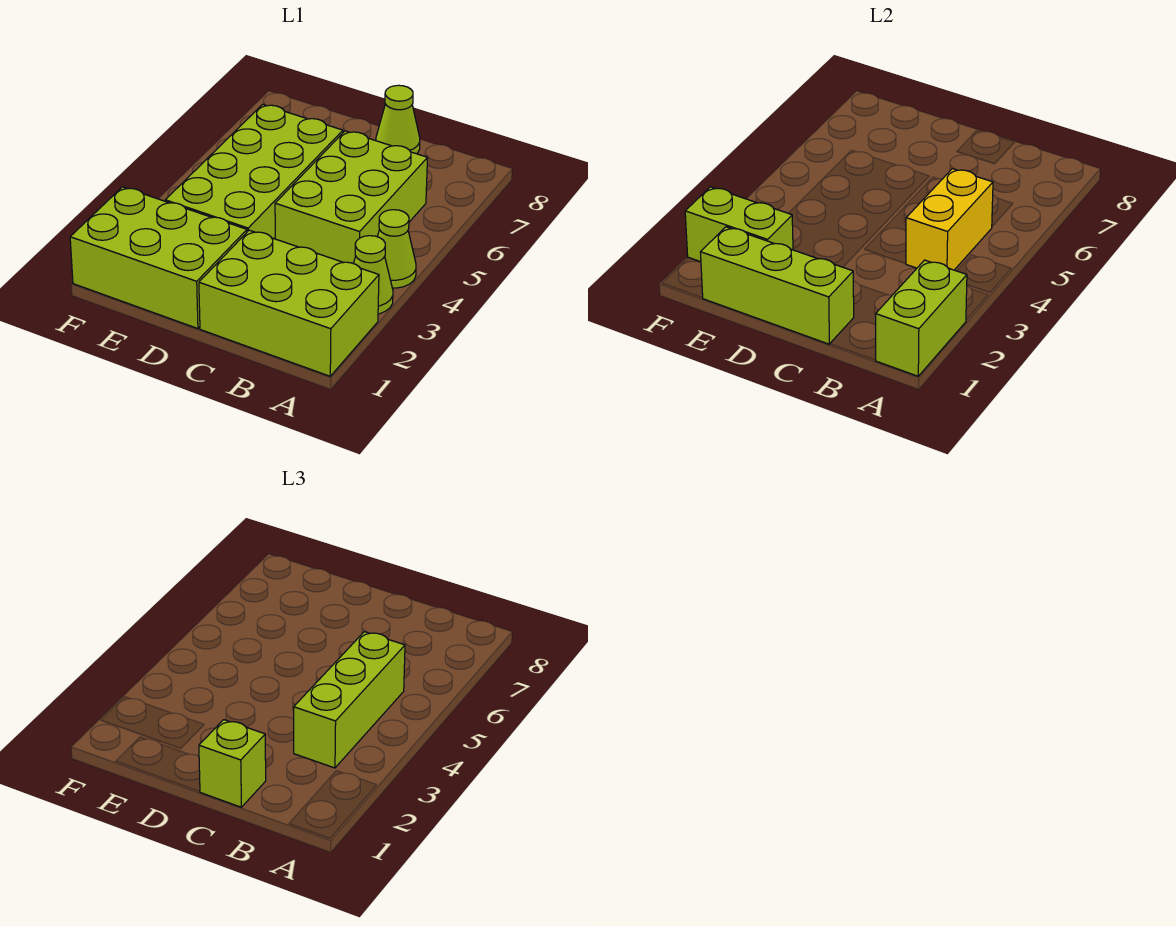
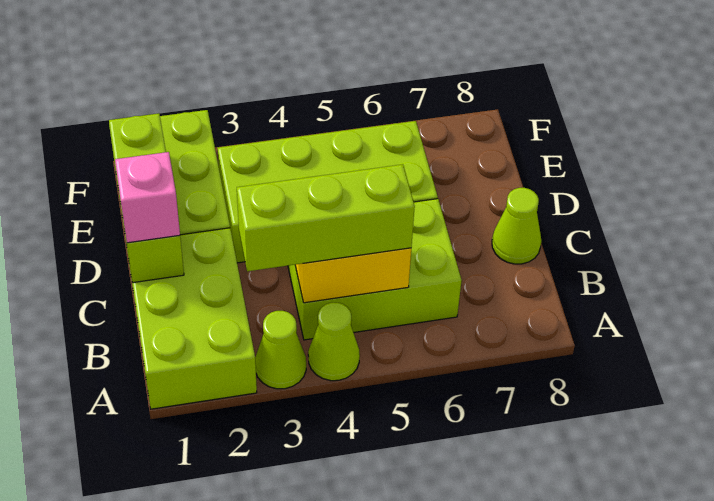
lime 1x2 brick [876,260,967,376] -> none
lime 1x1 brick [199,720,266,807] -> pink 1x1 brick [115,152,180,243]
lime 1x2 brick [685,187,793,262] -> none

